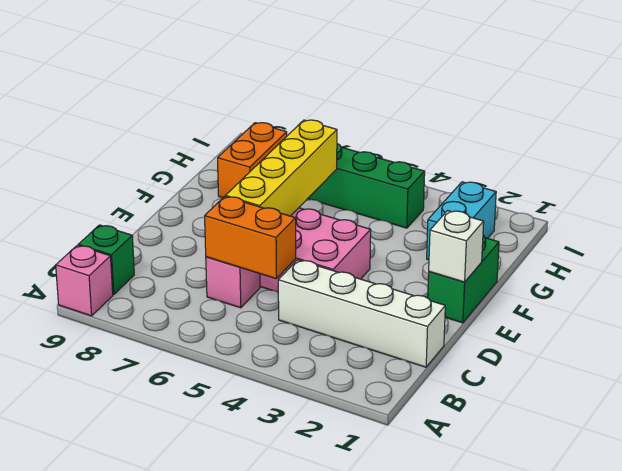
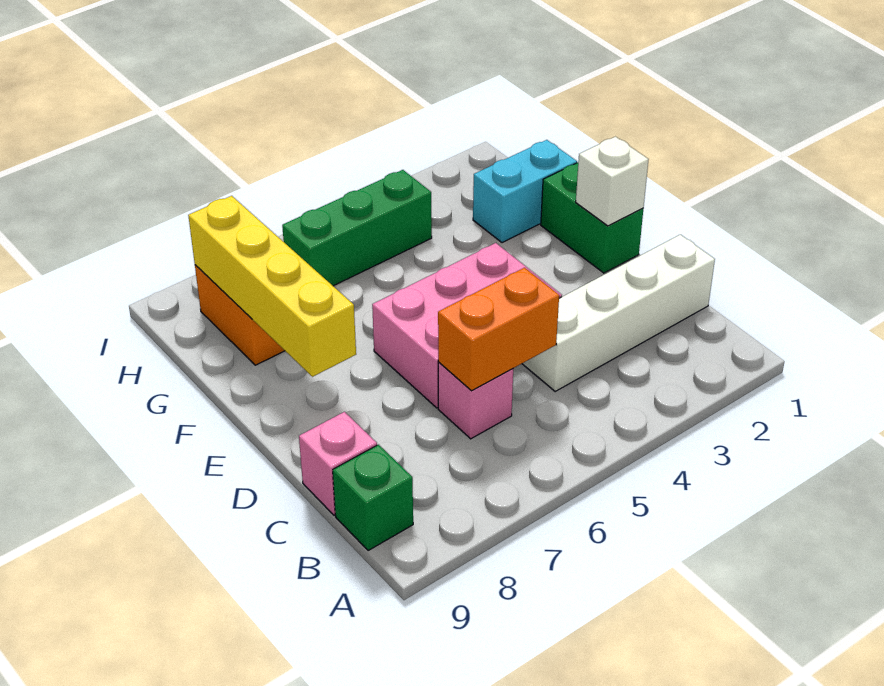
pink 1x1 brick [56,245,113,316] -> pink 1x1 brick moved to [299,412,377,515]
yellow 1x4 brick [226,120,337,216] -> yellow 1x4 brick moved to [188,196,356,377]
cyan 1x2 brick [427,182,496,260] -> cyan 1x2 brick turned to [473,140,577,243]

